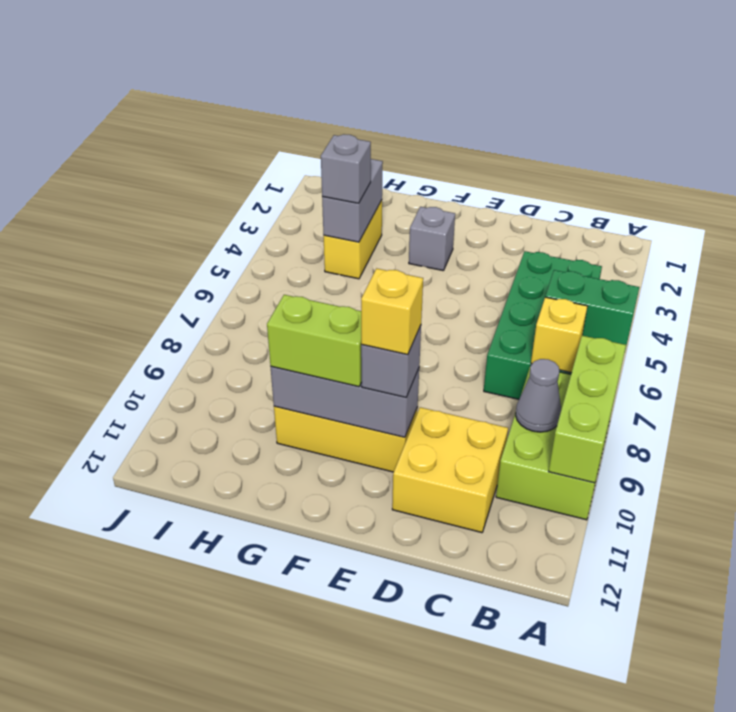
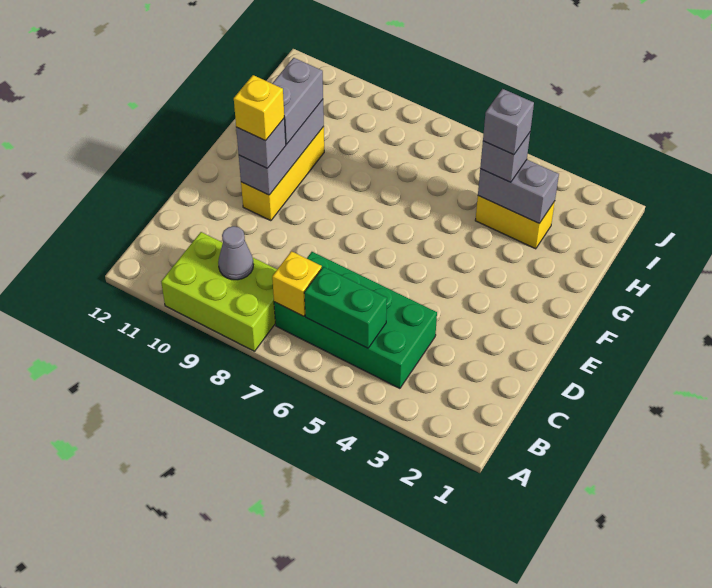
green 1x2 brick [545,270,639,350] -> green 1x2 brick turned to [304,267,387,348]
lime 1x3 brick [549,336,626,483] -> none
yellow 2x2 brick [392,407,508,533] -> none
grey 1x1 brick [409,207,455,271] -> grey 1x1 brick moved to [483,89,534,155]
lime 1x2 brick [267,295,362,387] -> grey 1x2 brick [272,58,323,144]

